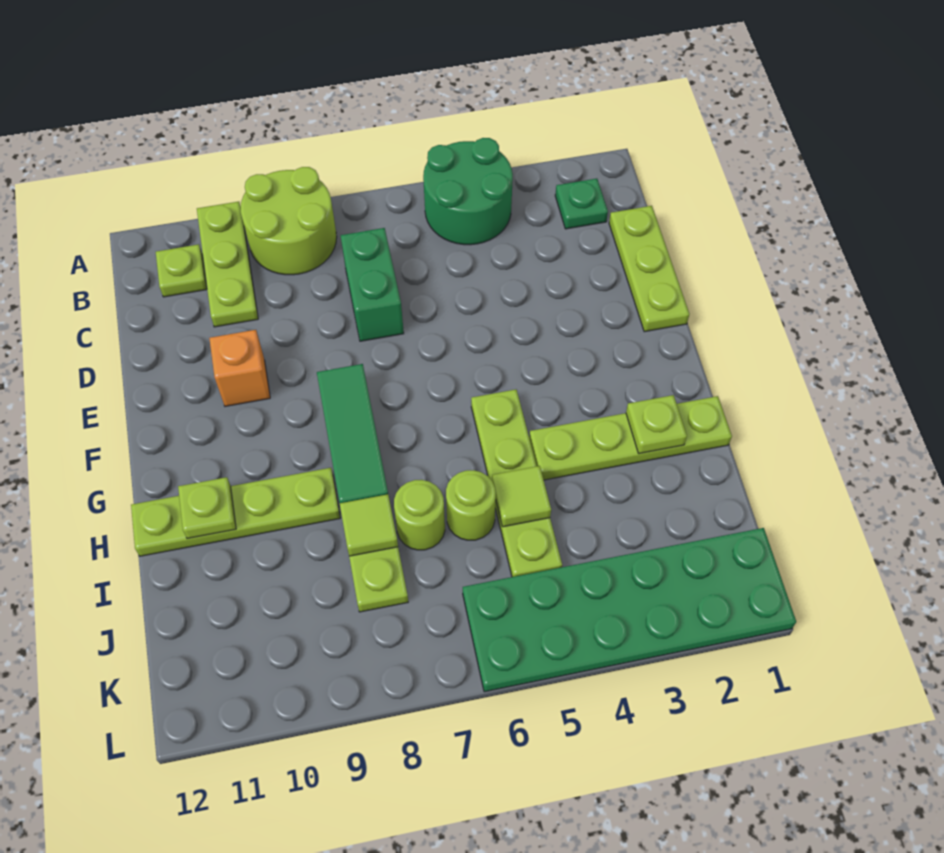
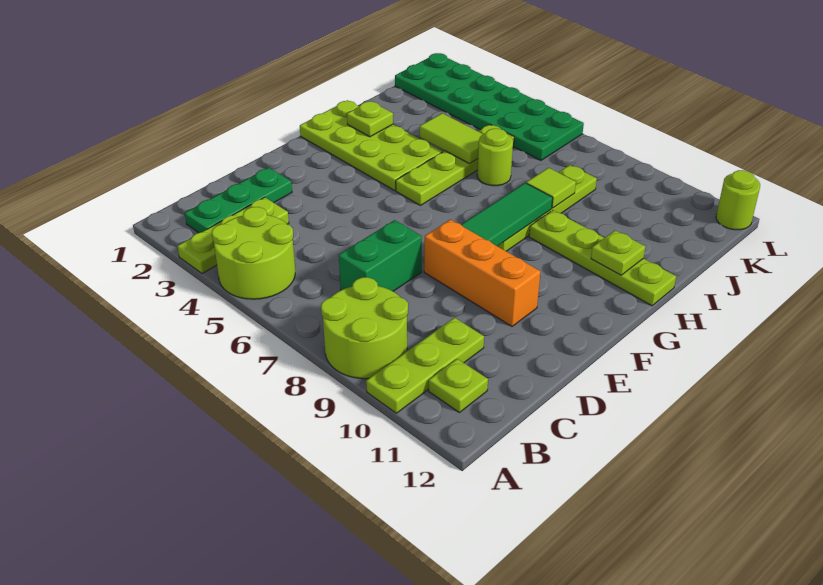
green 2x2 round brick [423,138,513,245] -> lime 2x2 round brick [212,207,295,299]
green 1x1 plate [555,179,608,229] -> green 1x3 plate [185,168,292,233]
lime 1x3 plate [609,206,689,332] -> lime 1x3 plate moved to [178,197,289,274]
orange 1x1 brick [209,330,270,406] -> orange 1x3 brick [424,220,540,326]
lime 1x4 plate [529,396,732,480] -> lime 2x4 plate [300,100,442,190]
lime 1x1 tile [492,466,551,527] -> lime 1x2 tile [420,113,483,164]
lime 1x1 round brick [394,480,445,550] -> lime 1x1 round brick moved to [716,170,760,230]

